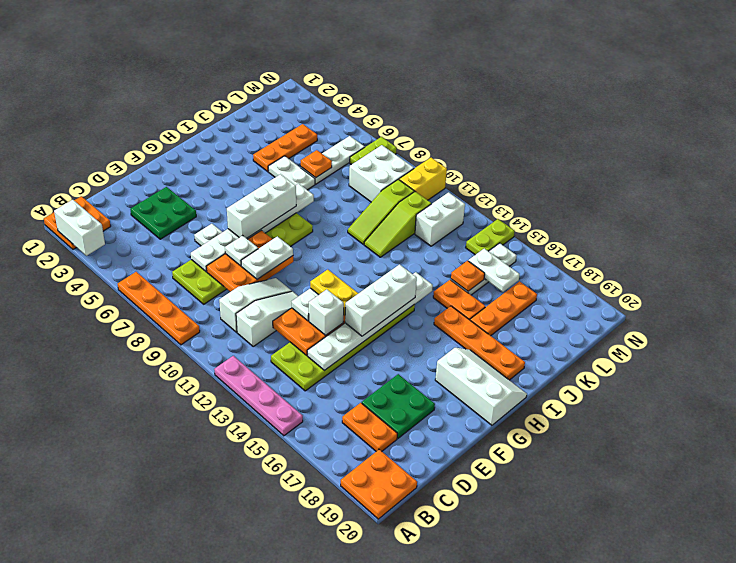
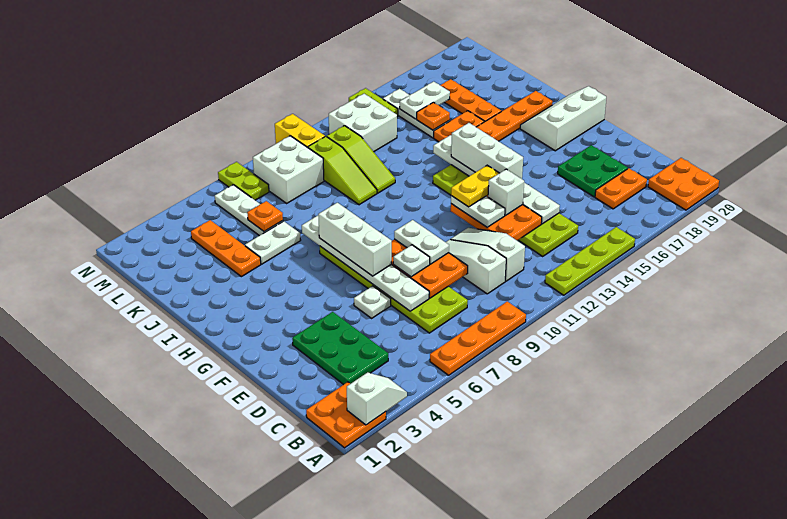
white 1x2 brick [54,200,105,256] -> white 1x2 slope [347,372,407,425]
pink 1x4 plate [214,356,303,436] -> lime 1x4 plate [545,227,635,295]
green 2x2 plate [130,187,196,239] -> green 2x3 plate [292,312,388,385]
white 1x2 brick [415,192,465,246] -> white 2x2 brick [329,94,397,152]

